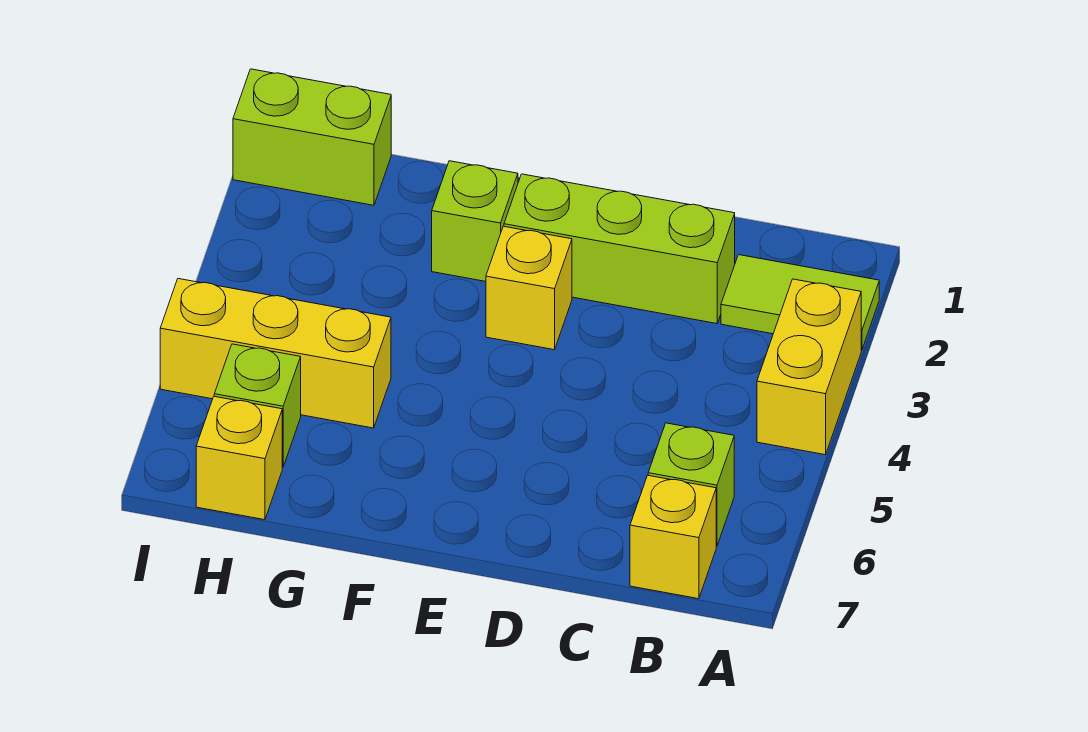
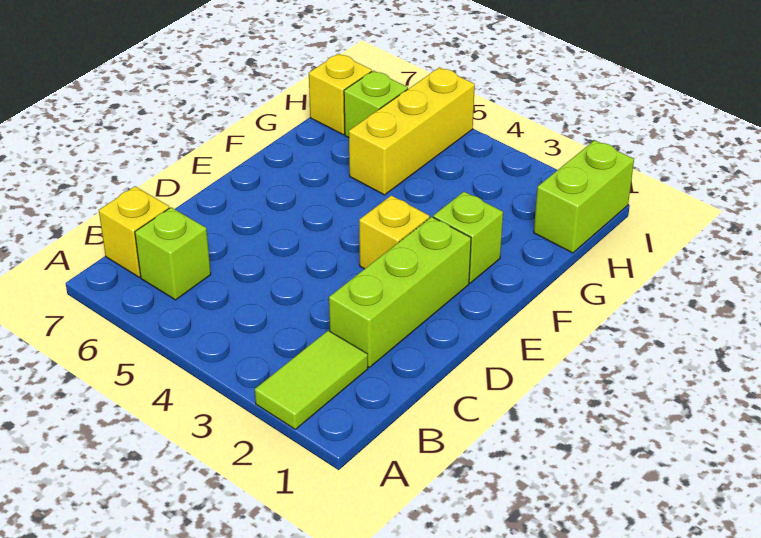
yellow 1x2 brick [757,279,861,455] -> none

